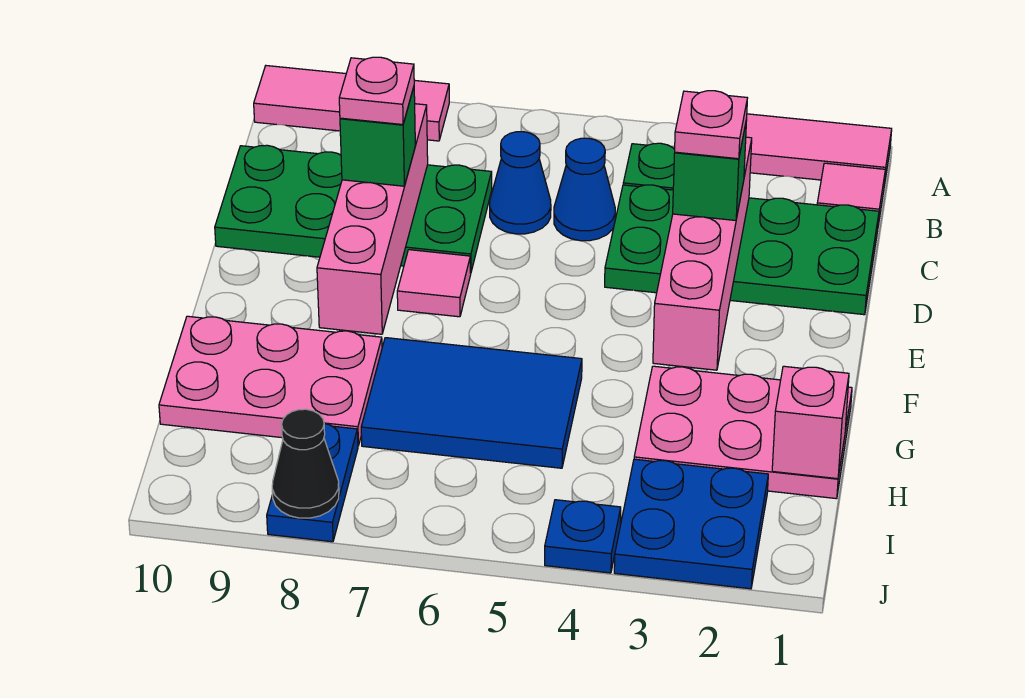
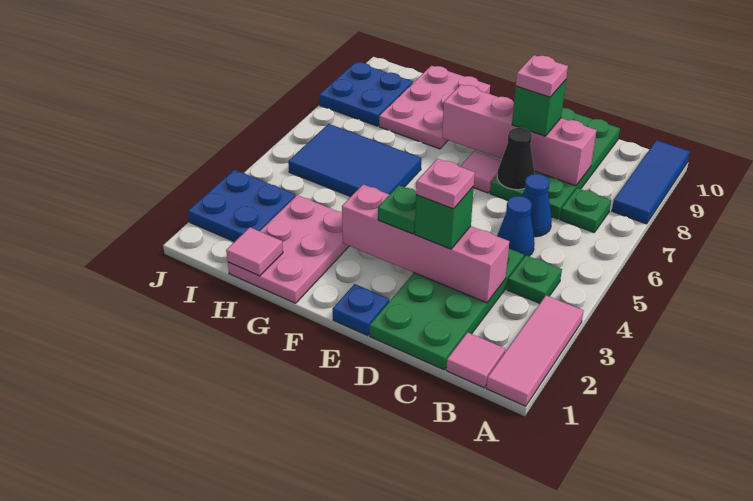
pink 1x3 tile [254,66,449,141] -> blue 1x3 tile [612,140,690,224]
none -> green 1x1 plate [560,188,611,232]
none -> green 1x1 plate [378,185,416,234]
blue 2x3 tile [361,338,582,468] -> blue 2x3 tile turned to [288,124,421,197]
pink 1x1 brick [772,366,849,479] -> pink 1x1 tile [226,227,283,276]
blue 1x2 plate [267,424,358,542] -> blue 2x2 plate [319,62,413,126]
blue 1x1 plate [545,500,621,573] -> blue 1x1 plate moved to [333,284,389,336]
black 1x1 cone [272,409,339,518] -> black 1x1 cone moved to [497,128,534,190]

